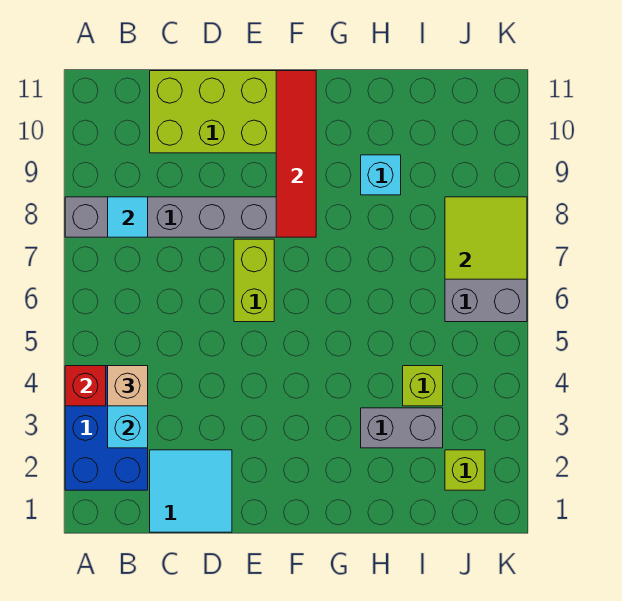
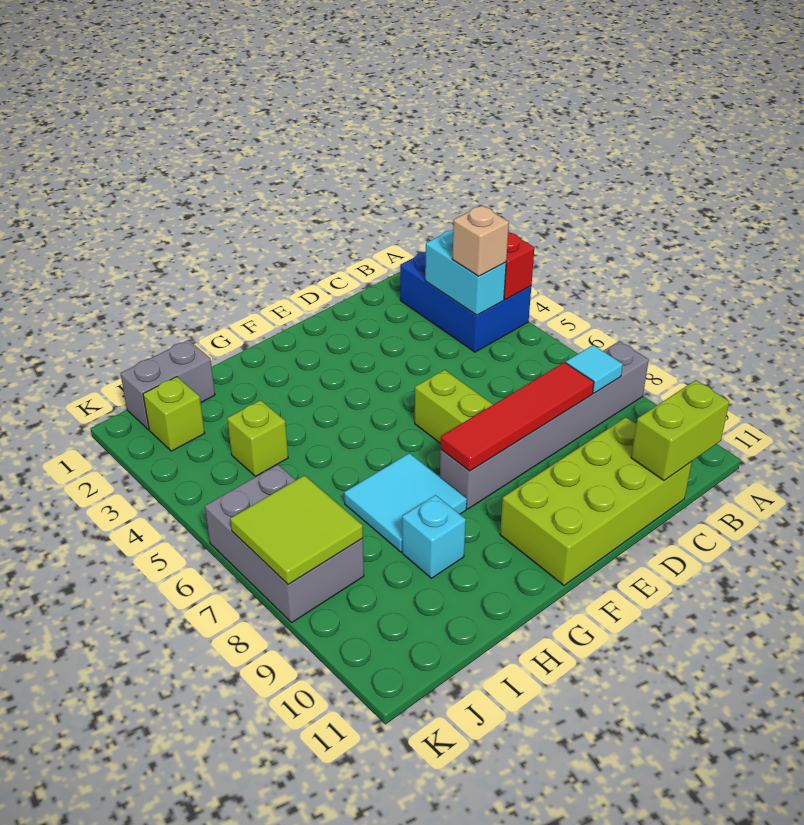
none -> lime 1x2 brick [631,380,729,480]
cyan 2x2 tile [150,450,232,532] -> cyan 2x2 tile moved to [344,453,467,552]
red 1x4 tile [276,71,316,237] -> red 1x4 tile turned to [441,362,594,471]
grey 1x2 brick [361,408,443,448] -> grey 1x2 brick moved to [120,340,215,430]

